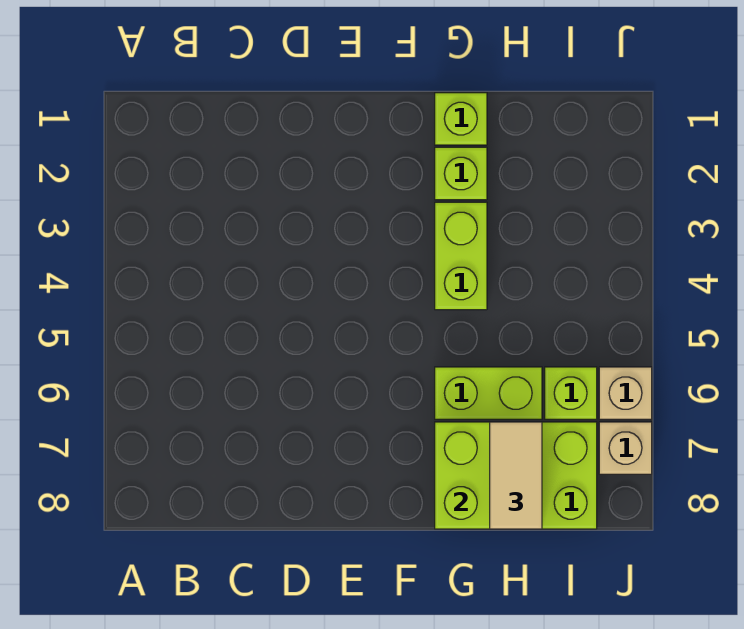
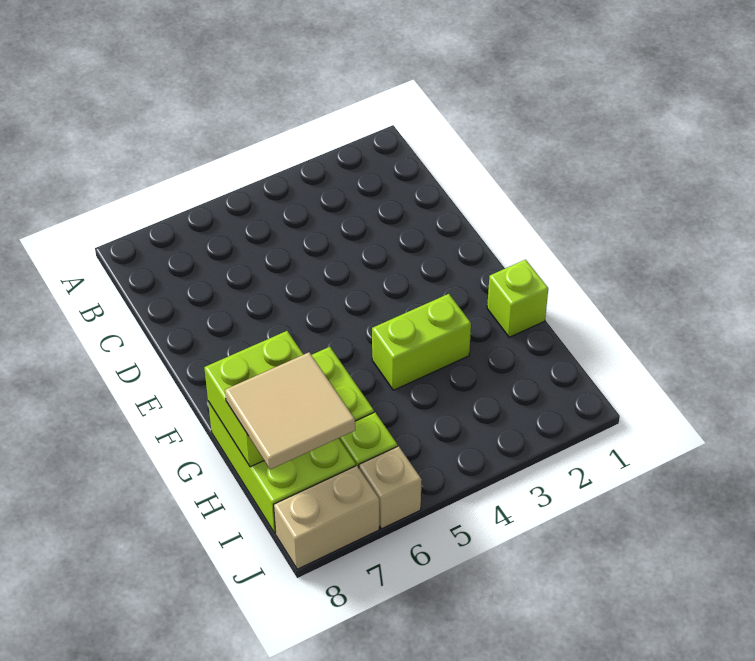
lime 1x1 brick [435,147,487,200] -> none
tan 1x2 tile [490,422,542,529] -> tan 2x2 tile [225,352,355,469]
tan 1x1 brick [599,422,652,474] -> tan 1x2 brick [274,466,379,569]

